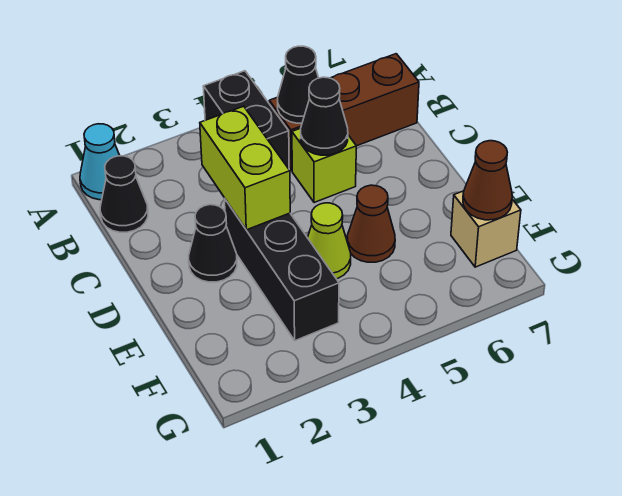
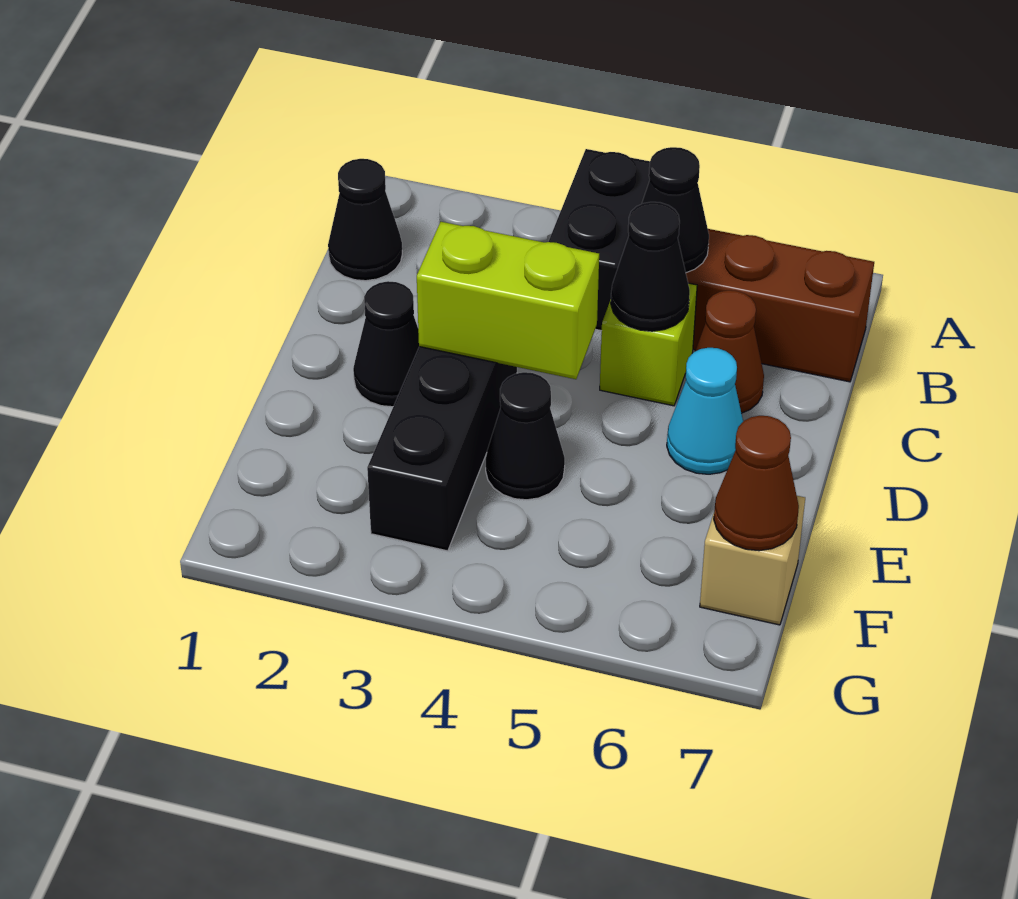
cyan 1x1 cone [80,124,120,200] -> cyan 1x1 cone moved to [667,348,743,474]
lime 1x2 brick [200,106,290,230] -> lime 1x2 brick turned to [417,222,599,379]
lime 1x1 cone [307,203,351,279] -> black 1x1 cone [486,372,565,500]
brown 1x1 cone [347,185,395,262] -> brown 1x1 cone moved to [695,290,764,413]

